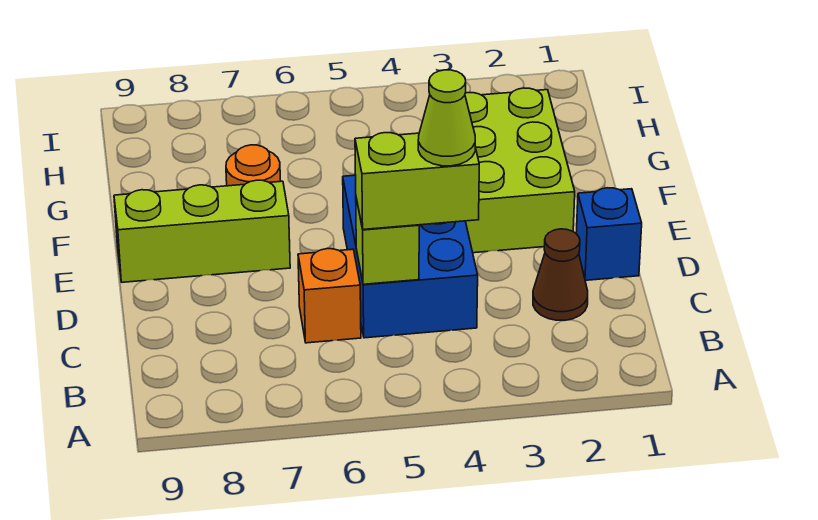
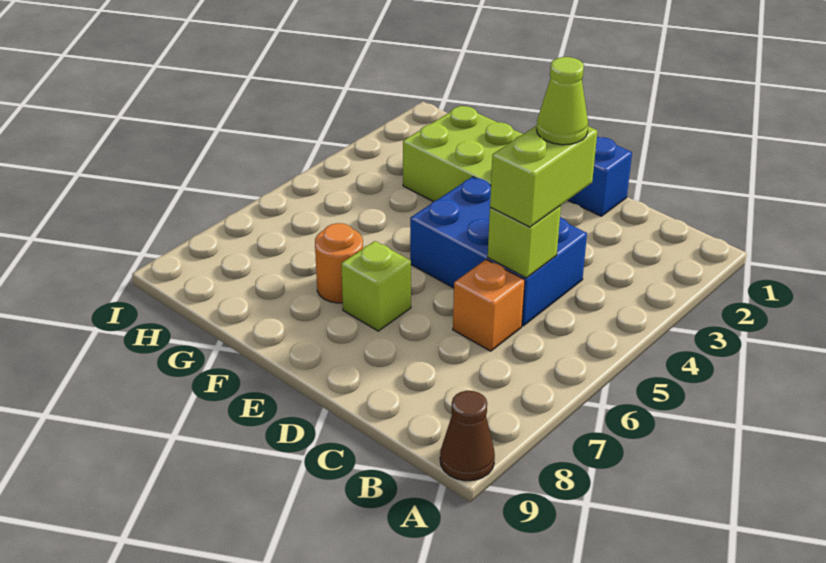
brown 1x1 cone [533,229,588,320] -> brown 1x1 cone moved to [440,391,495,481]
lime 1x3 brick [114,180,290,282] -> lime 1x1 brick [341,241,411,331]

